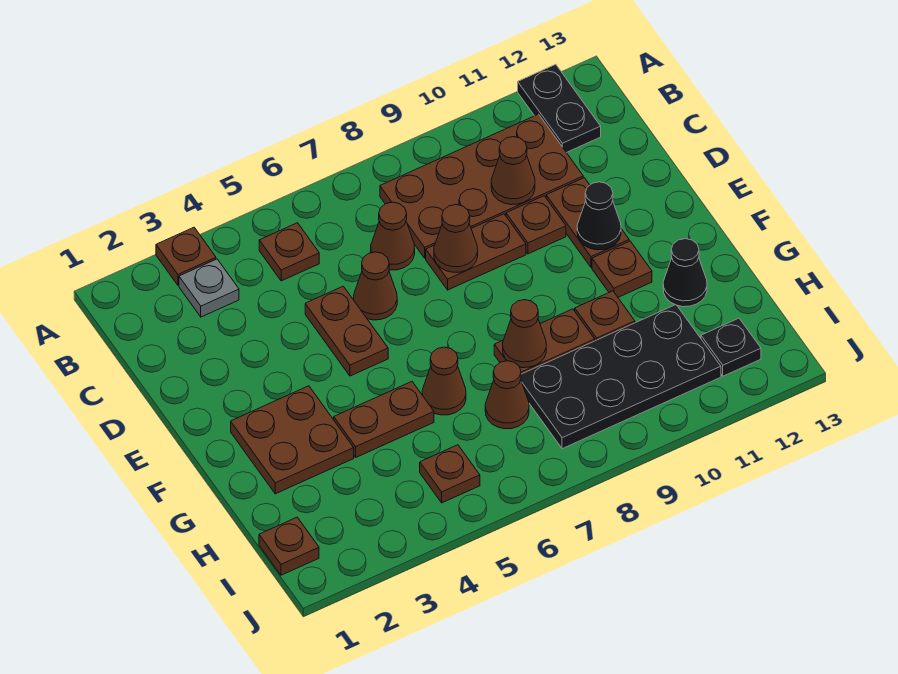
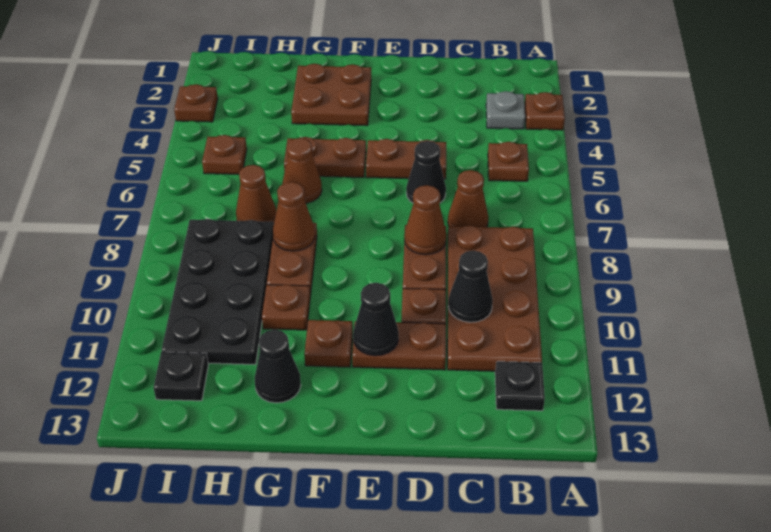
black 1x2 plate [518,64,601,153] -> black 1x1 plate [495,361,545,411]
brown 1x1 cone [491,137,535,205] -> black 1x1 cone [448,250,493,322]
brown 1x1 cone [354,252,397,320] -> black 1x1 cone [406,141,446,203]
brown 1x2 plate [334,382,434,457] -> brown 1x2 plate turned to [284,137,366,177]
brown 1x1 plate [259,517,319,575] -> brown 1x1 plate moved to [174,84,218,122]

